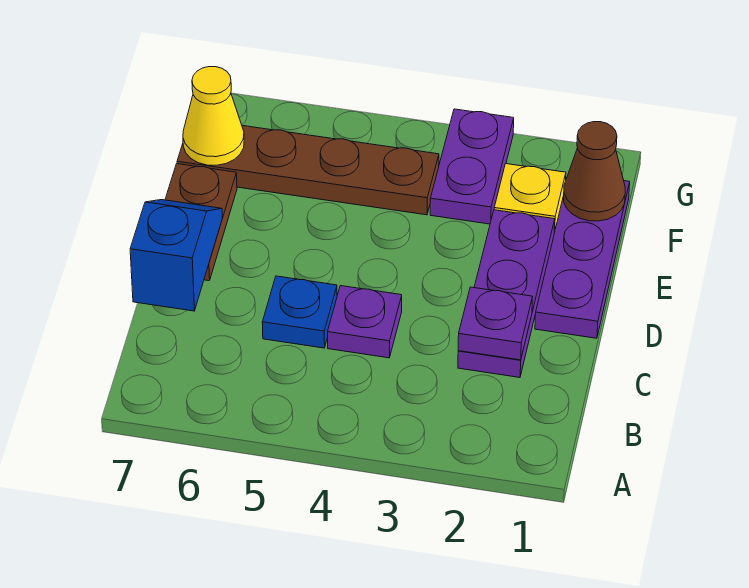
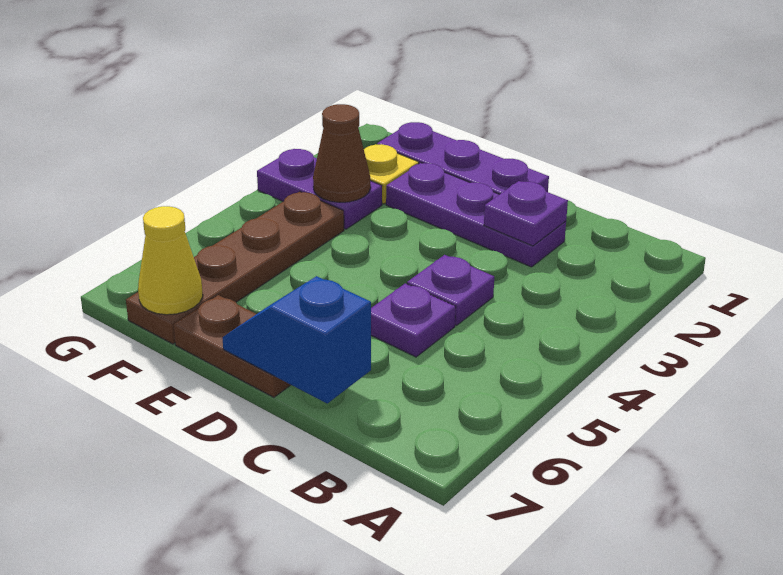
blue 1x1 plate [262,276,337,348] -> purple 1x1 plate [371,283,456,357]
brown 1x1 cone [564,122,625,221] -> brown 1x1 cone moved to [313,104,371,202]

